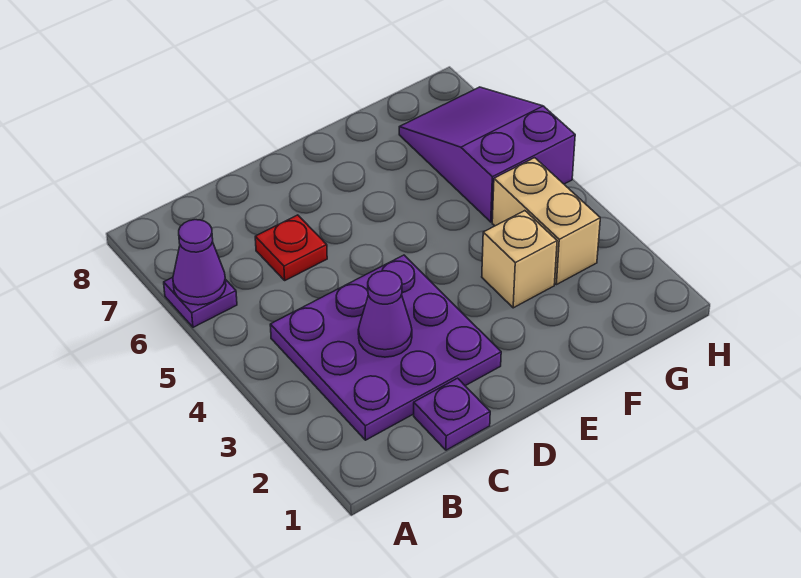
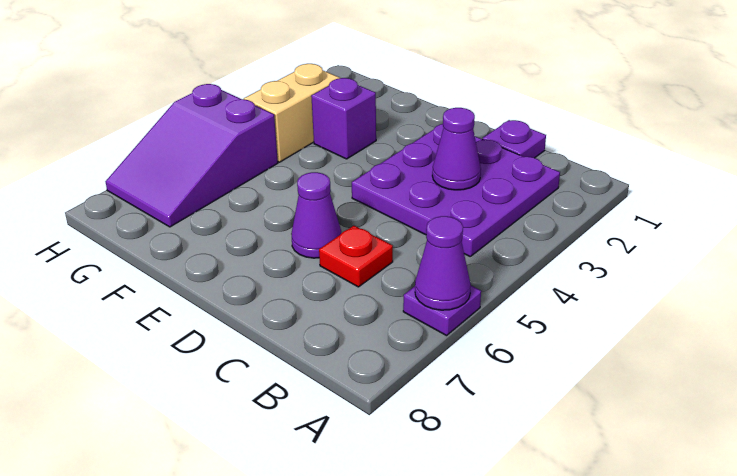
none -> purple 1x1 cone [291,172,341,258]
tan 1x1 brick [482,211,557,308] -> purple 1x1 brick [311,78,376,159]

